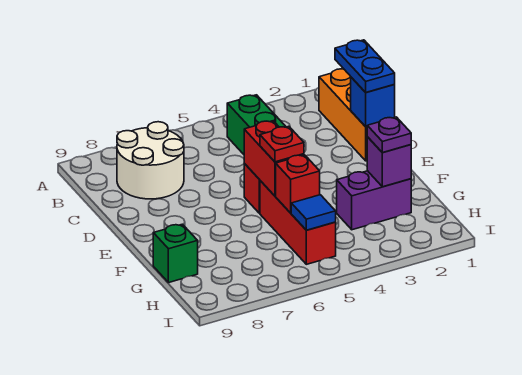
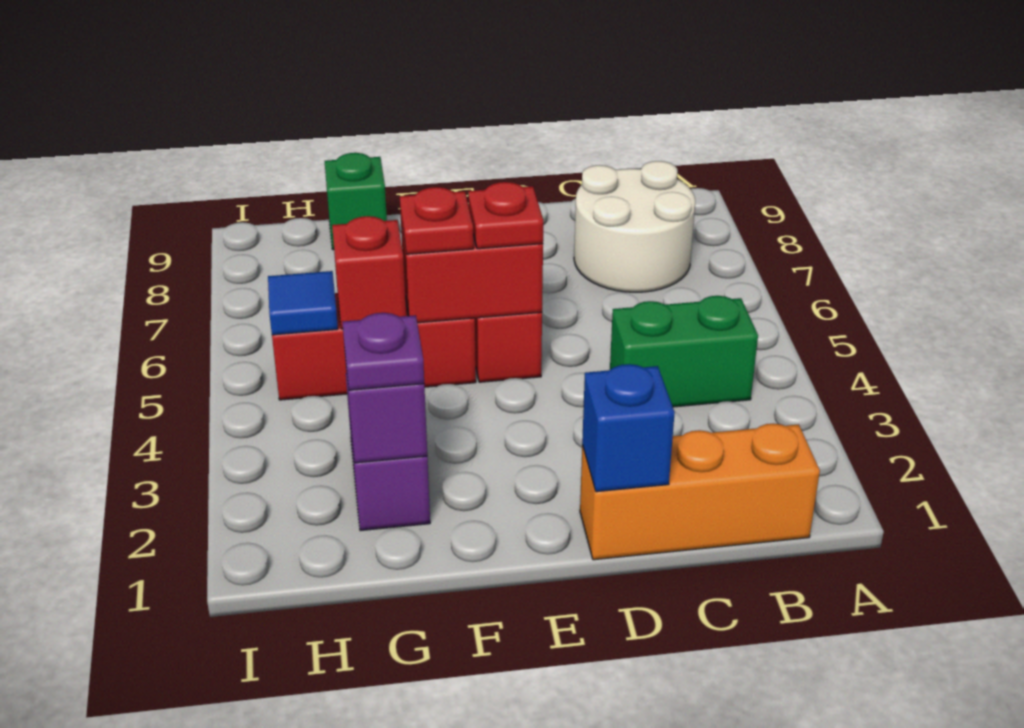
blue 1x2 plate [335,40,395,92] -> none
none -> red 1x1 plate [468,182,543,249]

